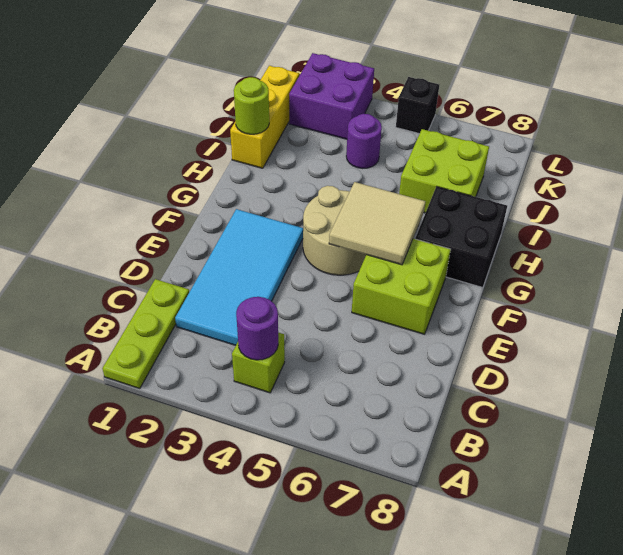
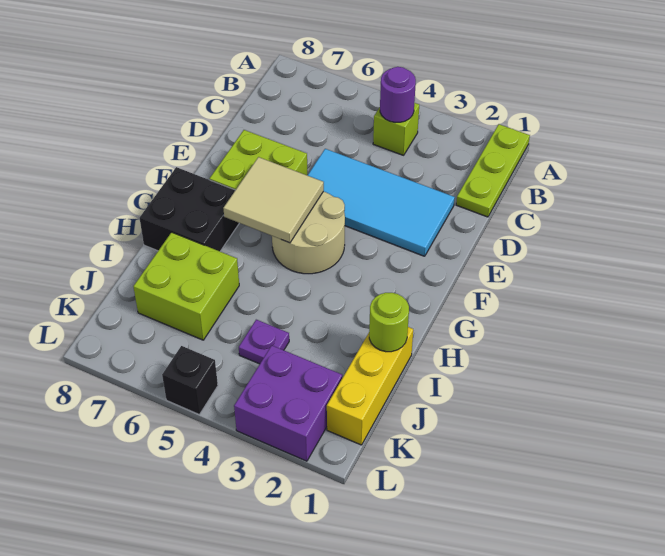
cyan 2x4 tile [175,209,303,345] -> cyan 2x4 tile turned to [308,149,455,256]
purple 1x1 round brick [346,114,382,168] -> purple 1x1 plate [239,320,289,364]

